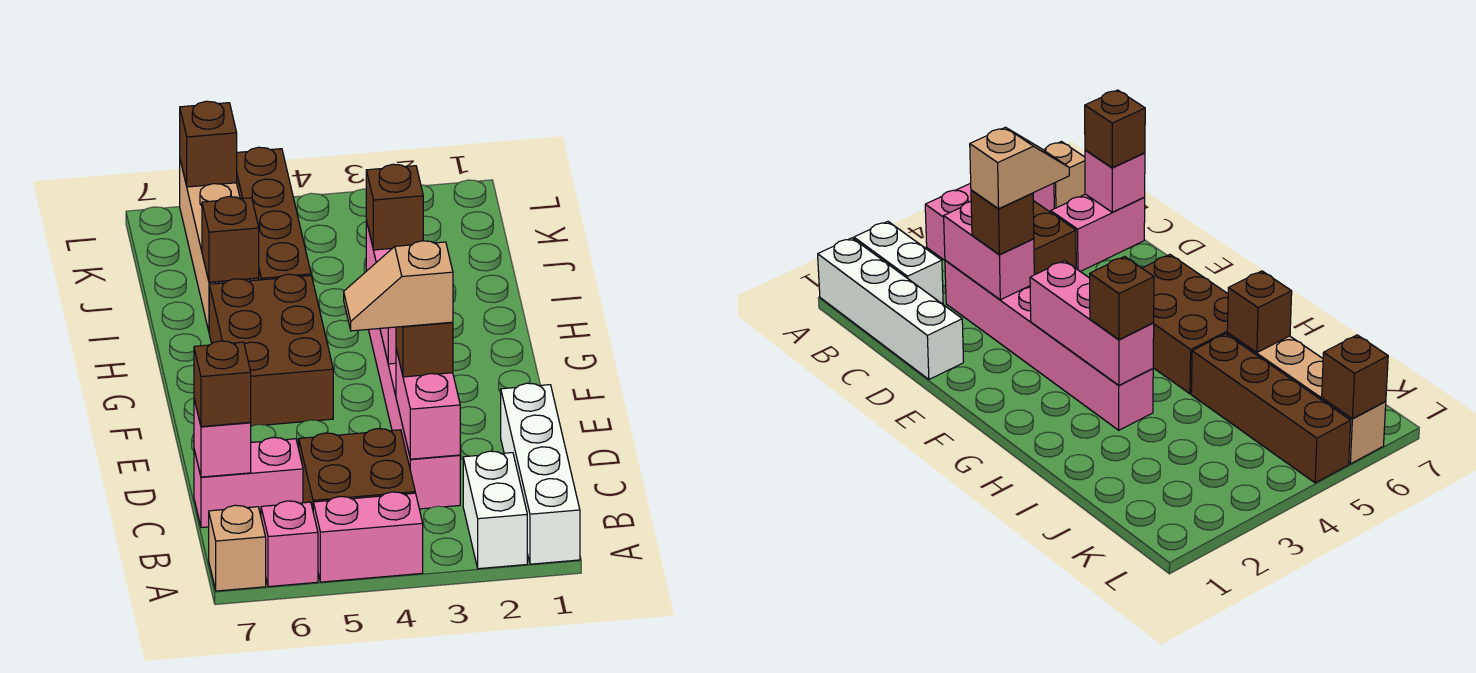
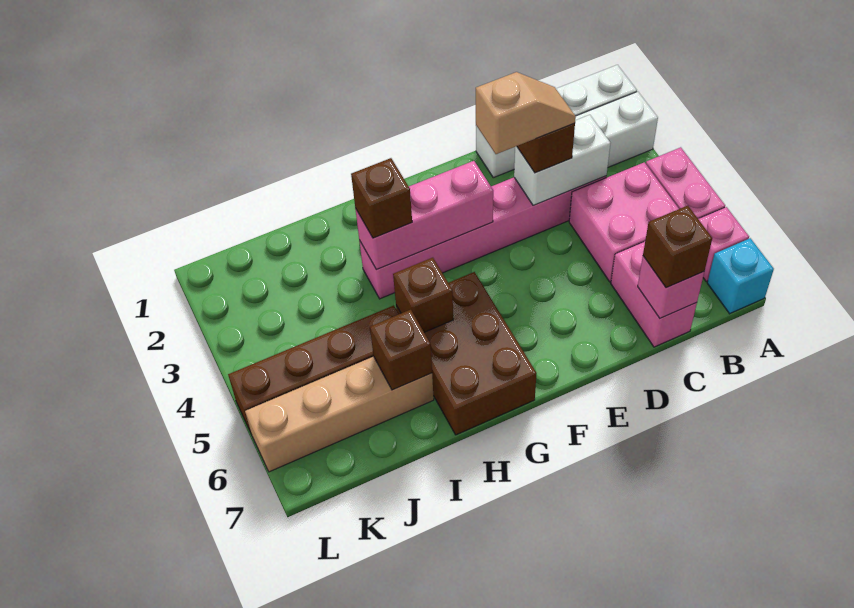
tan 1x1 brick [209,505,266,591] -> cyan 1x1 brick [707,238,774,314]
brown 2x2 brick [299,429,415,509] -> pink 2x2 brick [569,162,679,282]
pink 1x2 brick [396,349,460,459] -> white 1x2 brick [514,115,610,206]
tan 1x2 slope [344,241,453,331] -> tan 1x2 slope turned to [476,72,576,154]
brown 2x3 brick [209,274,333,426] -> brown 2x3 brick turned to [396,272,536,435]
brown 1x1 brick [180,101,237,187] -> brown 1x1 brick moved to [393,258,453,332]

